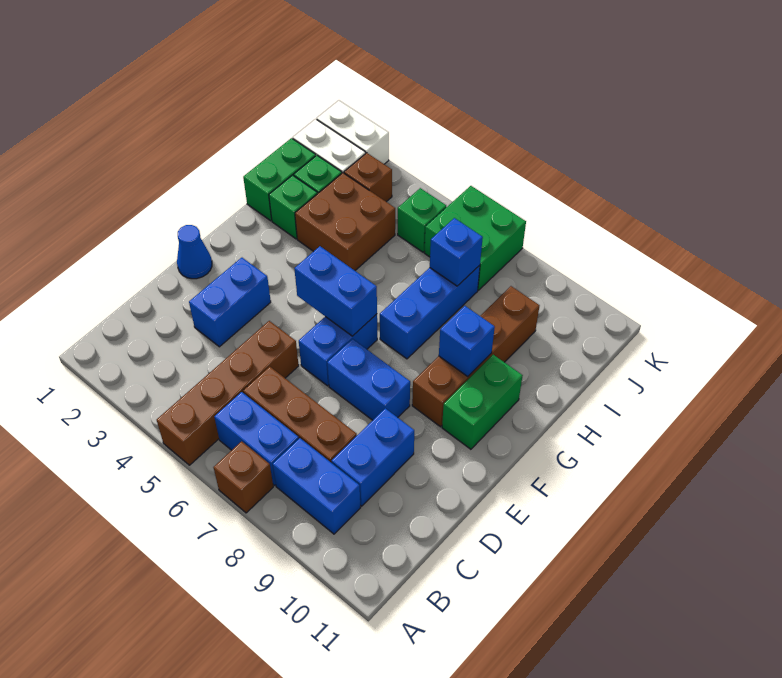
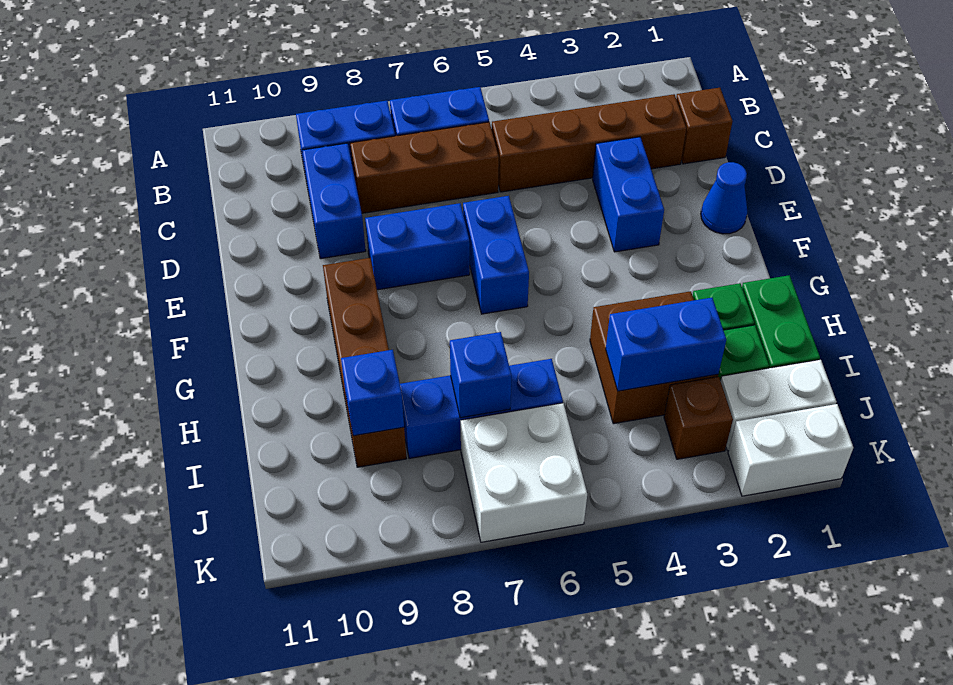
brown 1x4 brick [157,321,299,465] -> brown 1x4 brick turned to [492,94,686,192]
brown 1x1 brick [214,441,273,513] -> brown 1x1 brick moved to [676,88,733,164]
blue 1x2 brick [294,246,377,336] -> blue 1x2 brick moved to [606,298,726,391]
green 1x2 brick [442,355,523,449] -> none
blue 1x3 brick [380,265,480,359] -> blue 1x3 brick turned to [400,359,563,458]
blue 1x1 brick [439,306,495,377] -> blue 1x1 brick moved to [341,350,404,436]
green 1x1 brick [398,188,446,252] -> none
green 2x2 brick [424,186,526,290] -> white 2x2 brick [461,403,587,542]

